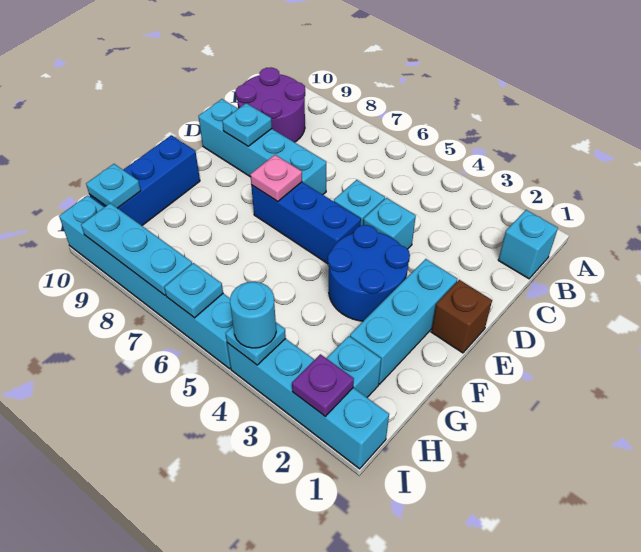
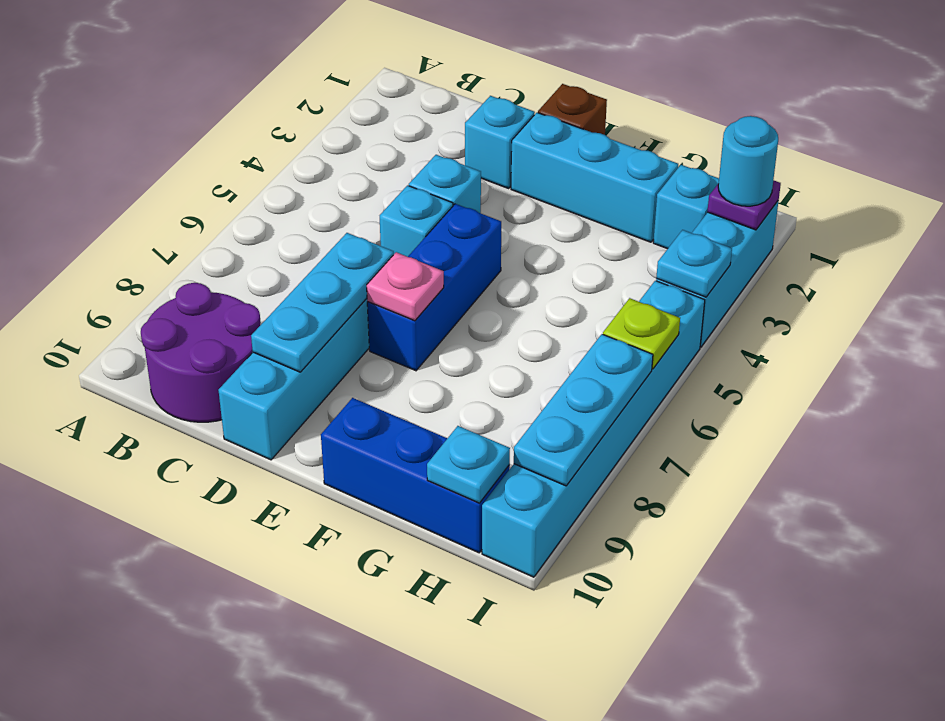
cyan 1x1 brick [498,210,558,279] -> cyan 1x1 brick moved to [465,96,535,188]
cyan 1x1 plate [222,103,272,146] -> cyan 1x3 plate [251,233,394,372]
blue 2x2 round brick [328,225,410,321] -> none
cyan 1x4 brick [227,339,389,469] -> cyan 1x3 brick [656,200,779,347]
cyan 1x1 round brick [230,282,276,348] -> cyan 1x1 round brick moved to [718,116,778,206]
cyan 1x1 plate [164,263,223,318] -> lime 1x1 plate [603,298,680,369]

